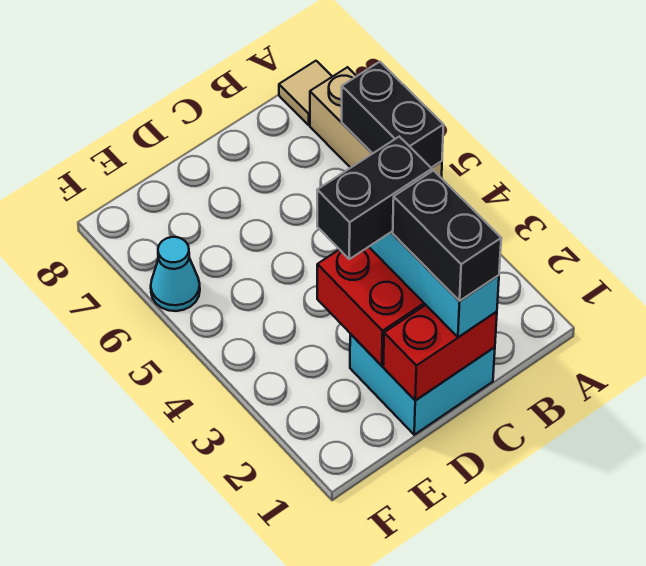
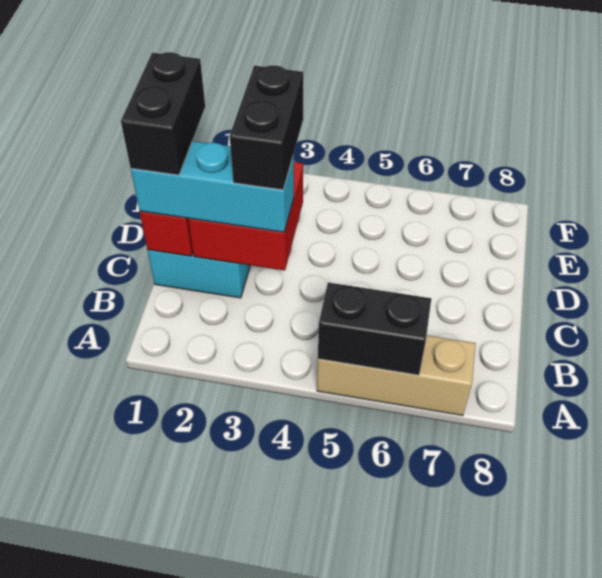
tan 1x1 tile [279,61,332,125] -> none
black 1x2 brick [393,171,501,301] -> black 1x2 brick turned to [121,52,205,175]
cyan 1x1 cone [151,237,200,311] -> none

